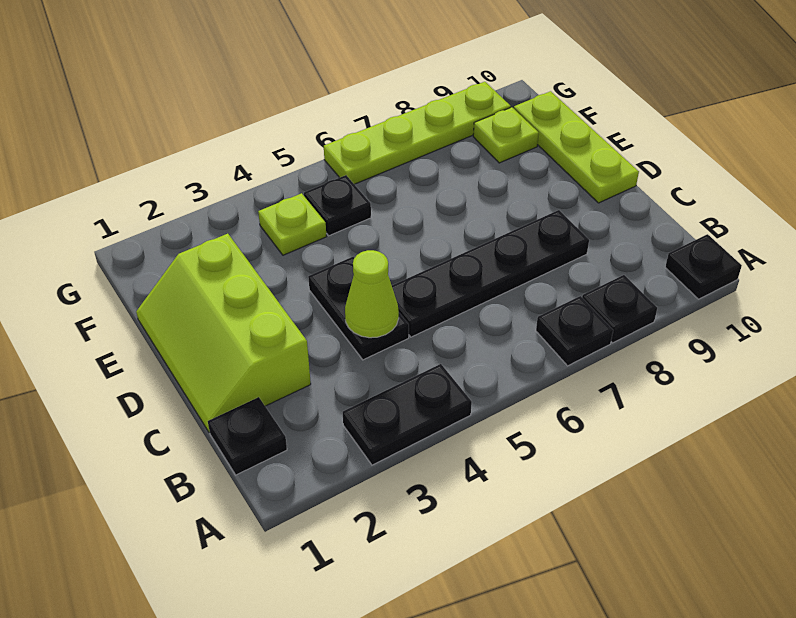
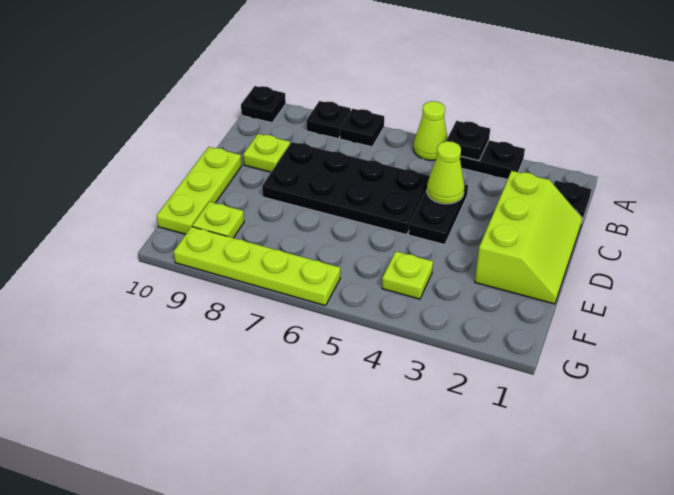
none -> lime 1x1 cone [413,101,448,160]
black 1x4 plate [392,210,589,337] -> black 2x4 plate [262,142,430,235]
none -> lime 1x1 plate [243,134,290,172]
black 1x1 plate [304,175,371,236] -> black 1x1 plate moved to [446,121,490,161]

